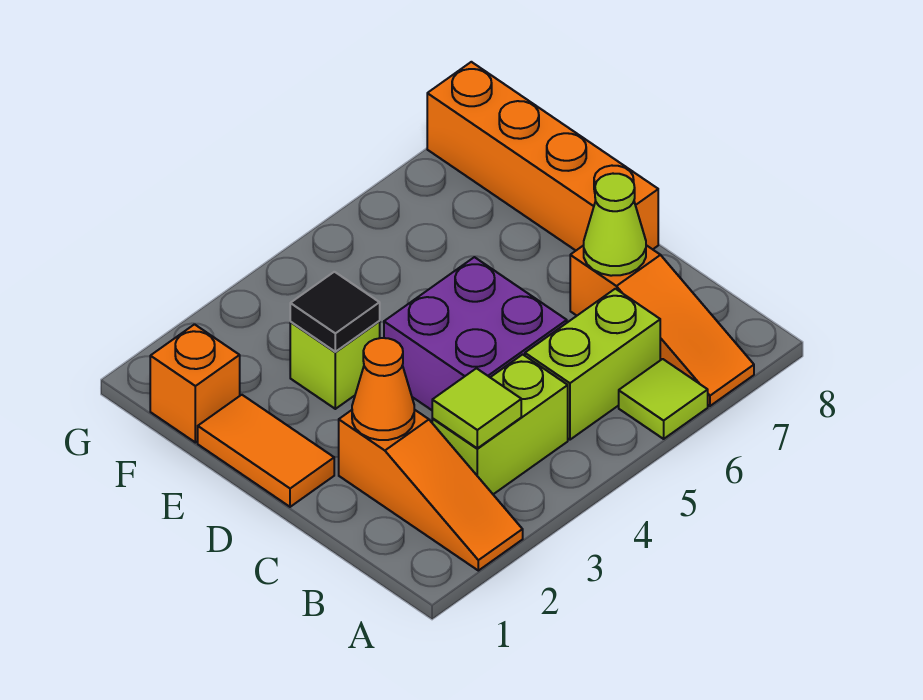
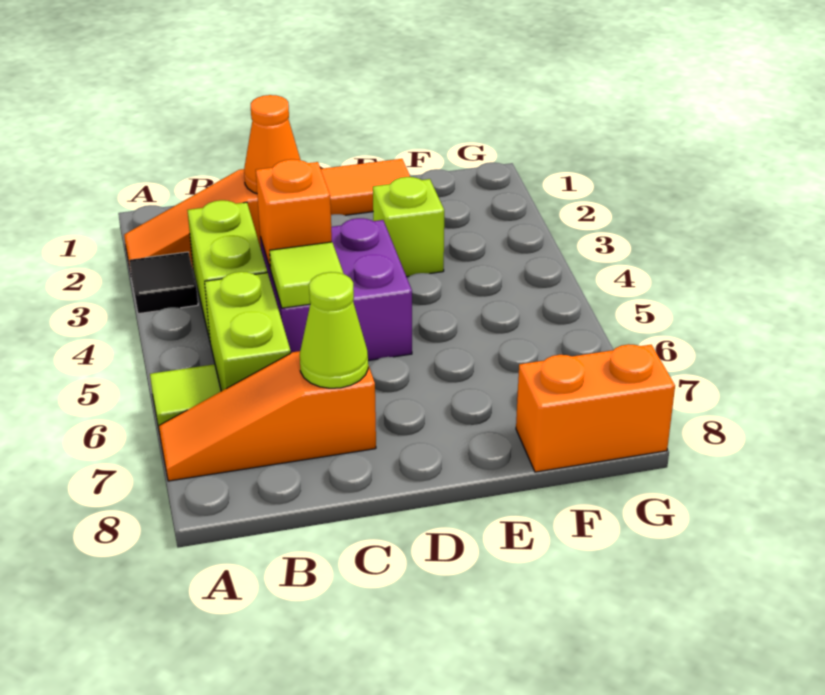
lime 1x1 tile [432,368,521,448] -> lime 1x1 tile moved to [270,242,344,308]
orange 1x4 brick [427,62,658,250] -> orange 1x2 brick [516,344,675,472]
black 1x1 tile [290,272,380,352] -> black 1x1 tile moved to [129,252,198,314]
orange 1x1 brick [150,324,240,443] -> orange 1x1 brick moved to [256,159,332,269]

